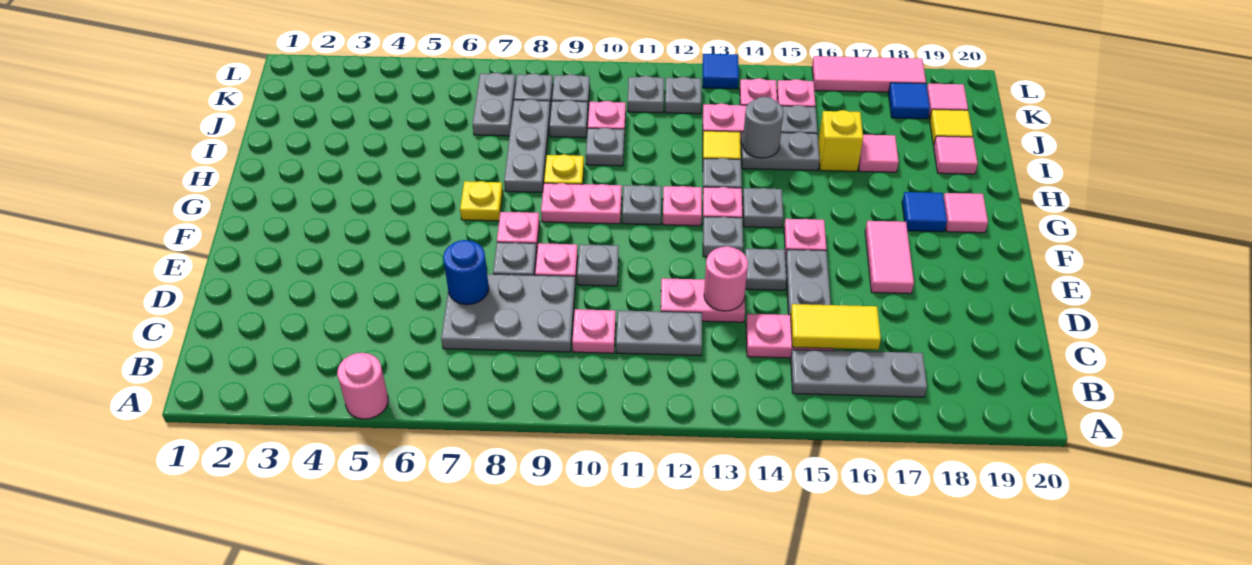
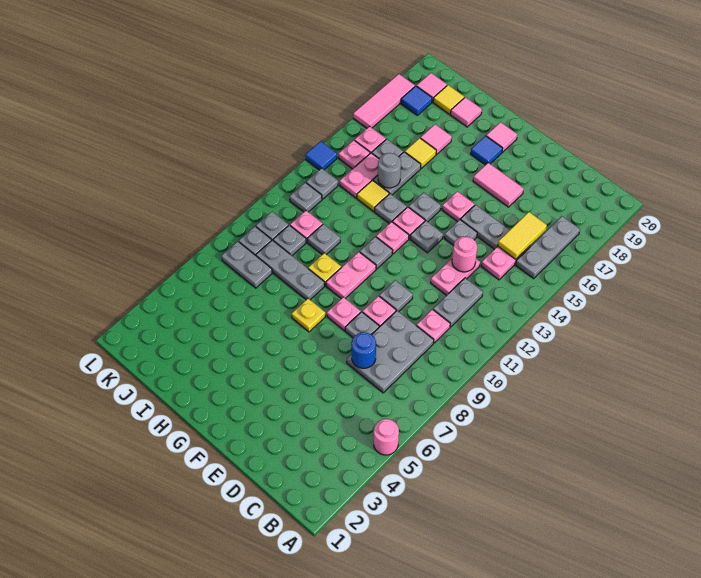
yellow 1x1 brick [818,110,863,171] -> yellow 1x1 tile [405,138,436,168]

